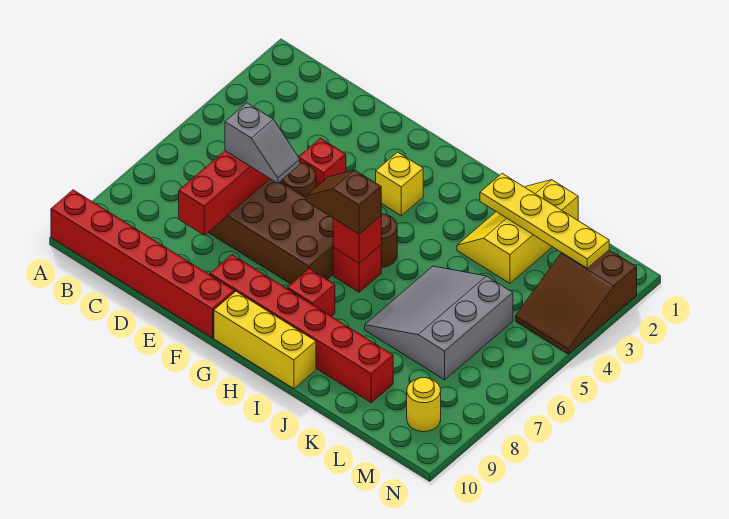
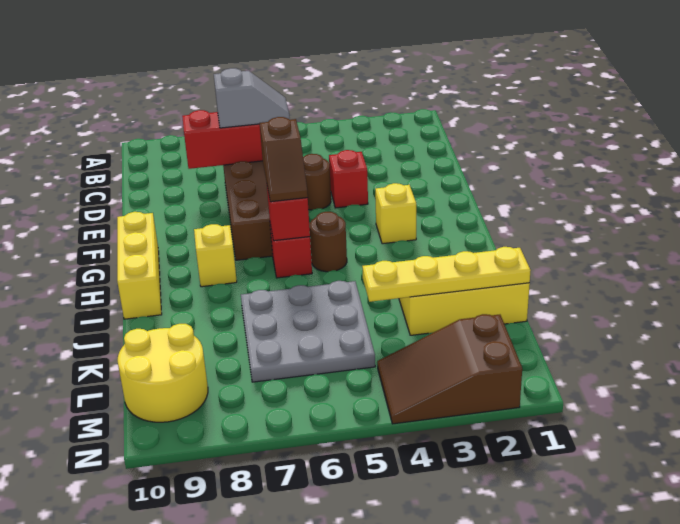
red 1x6 brick [51,190,235,338] -> none
grey 1x2 slope [225,103,300,183] -> grey 1x2 slope turned to [214,68,290,128]
red 1x6 brick [210,255,393,403] -> none
brown 1x2 slope [306,170,381,234] -> brown 1x2 slope turned to [260,117,308,202]
red 1x1 brick [287,269,335,316] -> yellow 1x1 brick [194,224,237,287]
yellow 1x4 plate [480,174,609,268] -> yellow 1x4 plate turned to [362,247,531,302]
grey 3x3 slope [365,266,513,380] -> grey 3x3 plate [241,281,375,382]
yellow 1x1 round brick [407,378,441,432] -> yellow 2x2 round brick [118,324,208,422]

